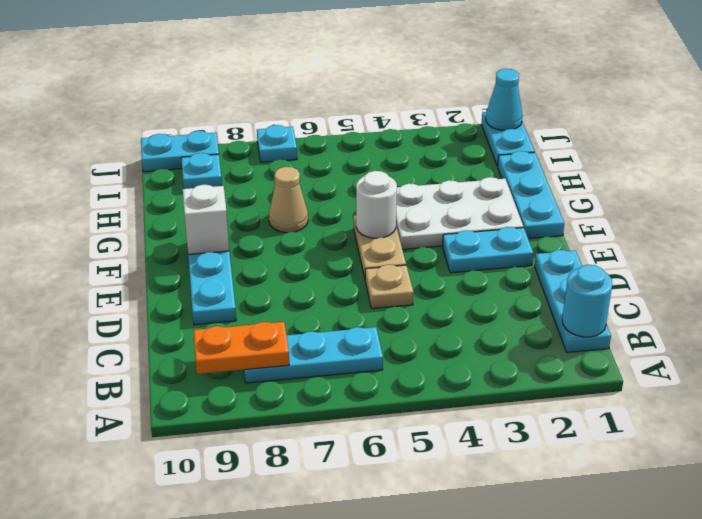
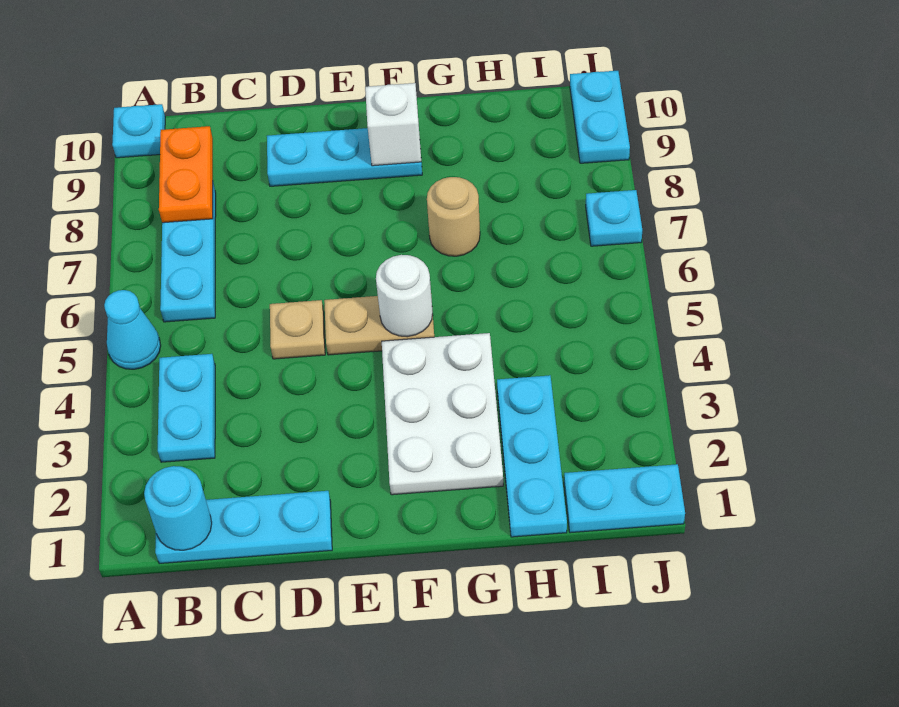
cyan 1x2 plate [443,227,533,273] -> cyan 1x2 plate moved to [158,354,215,462]
cyan 1x3 plate [497,151,564,239] -> cyan 1x3 plate turned to [497,375,567,537]
tan 1x1 cone [269,167,308,233] -> tan 1x1 round brick [427,177,480,256]
cyan 1x1 plate [181,153,222,189] -> cyan 1x1 plate moved to [112,104,165,158]
cyan 1x1 cone [486,69,523,130] -> cyan 1x1 cone moved to [104,290,161,369]

